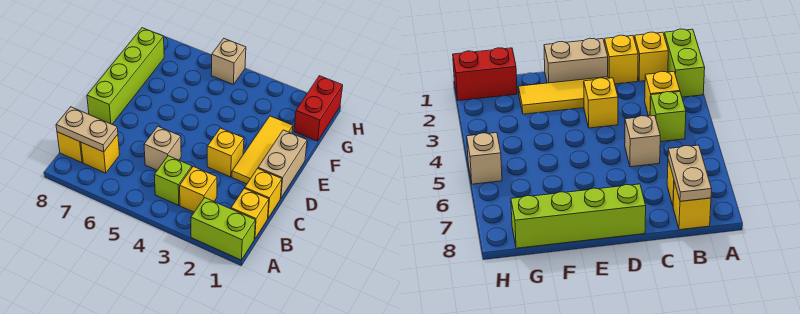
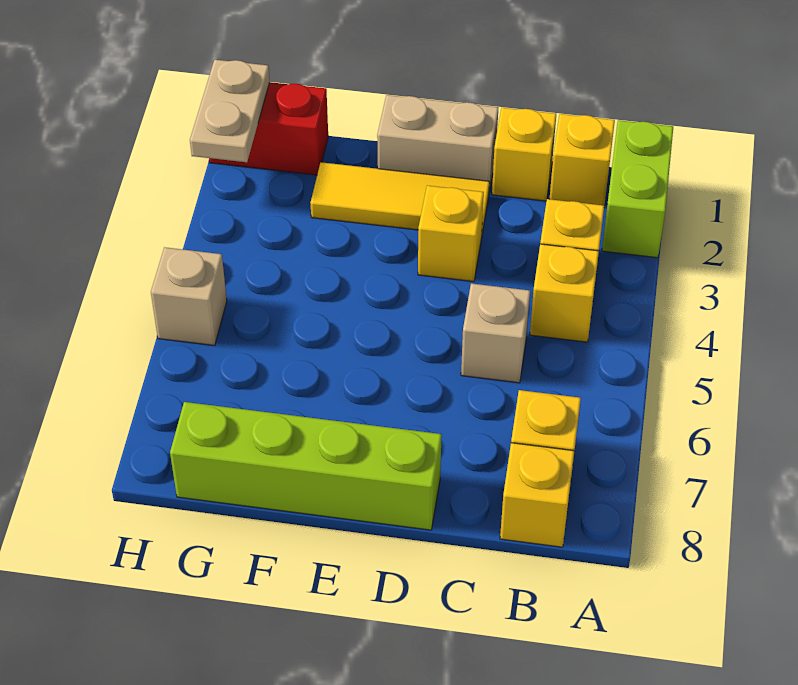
lime 1x1 brick [154,156,192,205] -> yellow 1x1 brick [530,244,599,342]
tan 1x2 plate [56,107,118,152] -> tan 1x2 plate moved to [190,60,270,162]

